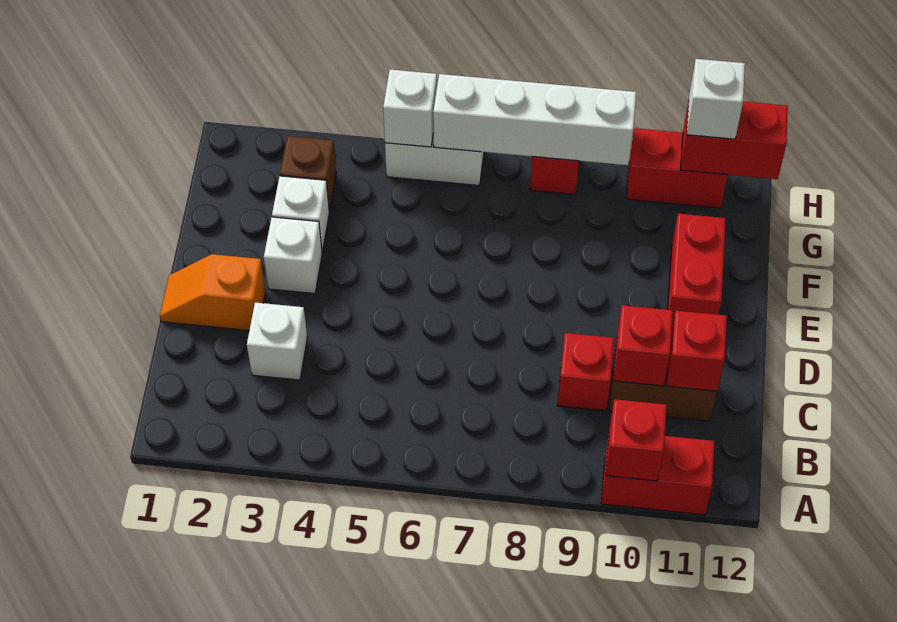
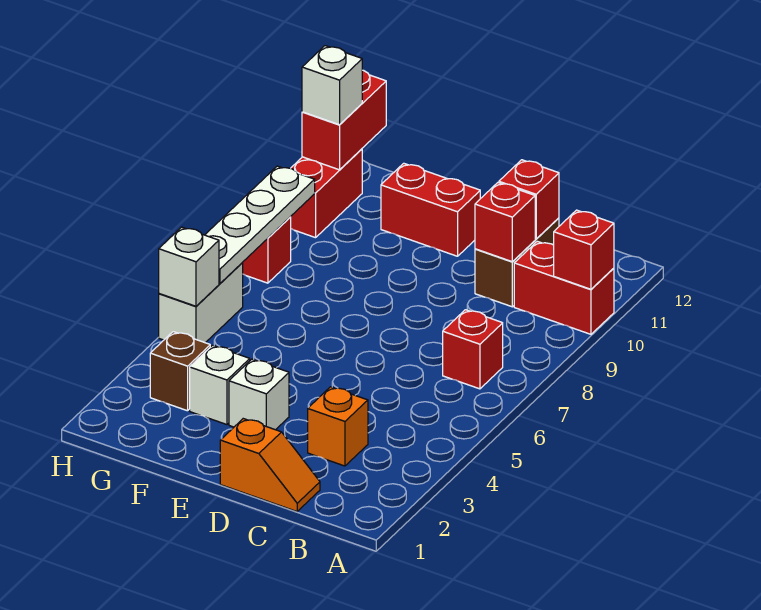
red 1x2 brick [601,436,715,515] -> red 1x2 brick turned to [514,241,614,334]
white 1x1 brick [247,302,307,380] -> orange 1x1 brick [308,387,368,466]
red 1x1 brick [557,333,614,411] -> red 1x1 brick moved to [443,310,503,389]
orange 1x2 slope [160,254,266,330] -> orange 1x2 slope turned to [220,419,320,511]
white 1x4 brick [433,74,636,165] -> white 1x4 plate [205,166,315,284]

